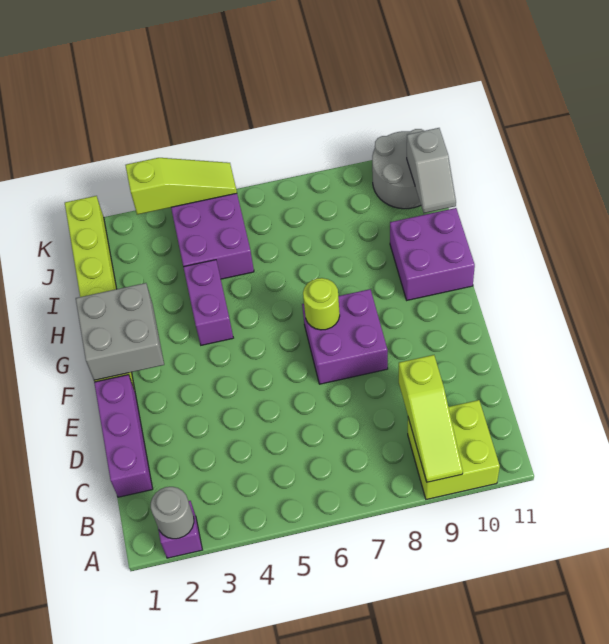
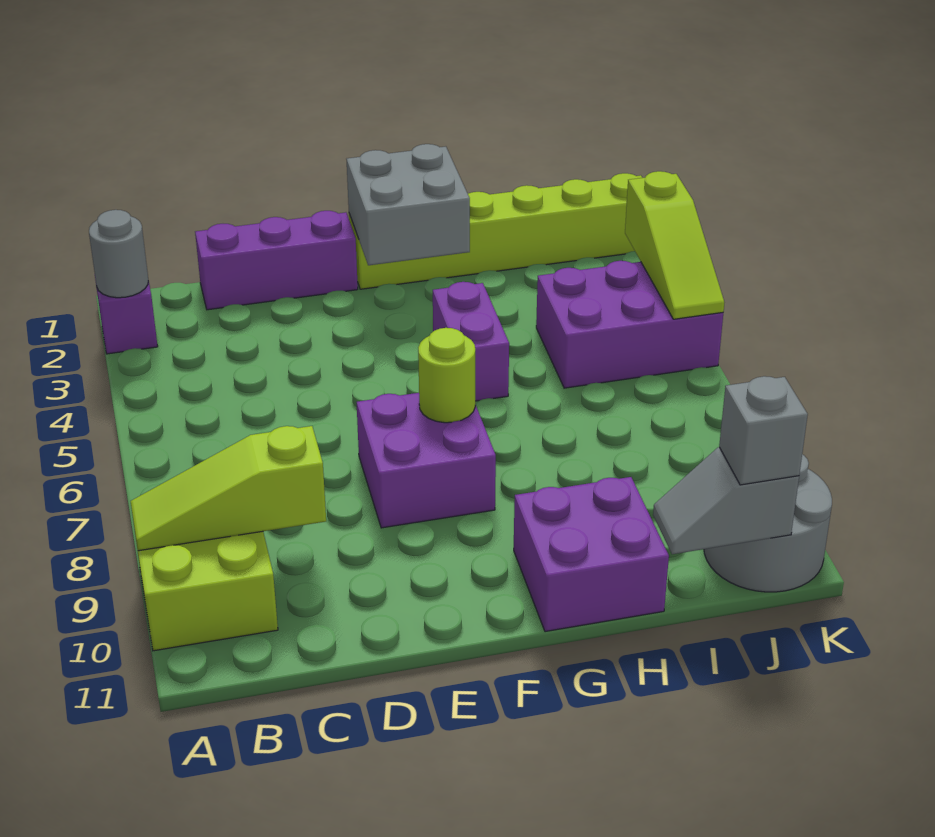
purple 1x2 brick [184,260,233,345] -> purple 1x2 brick turned to [433,282,509,401]
none -> grey 1x1 brick [719,376,808,485]

